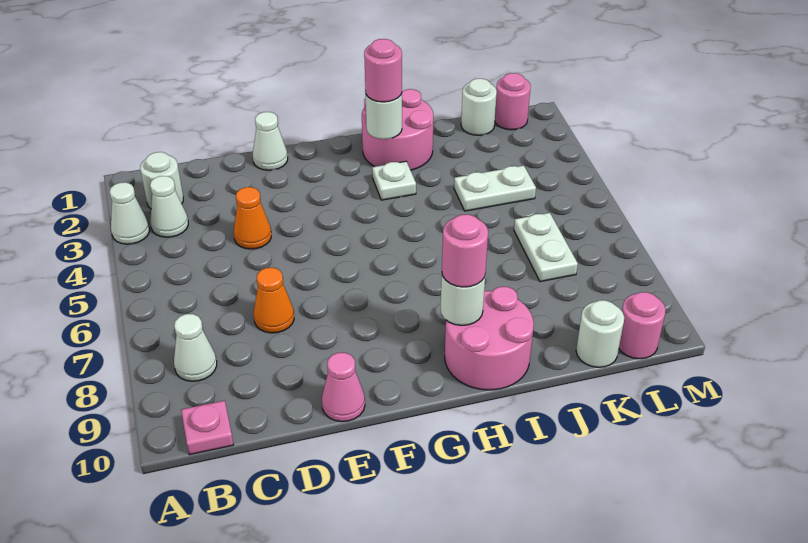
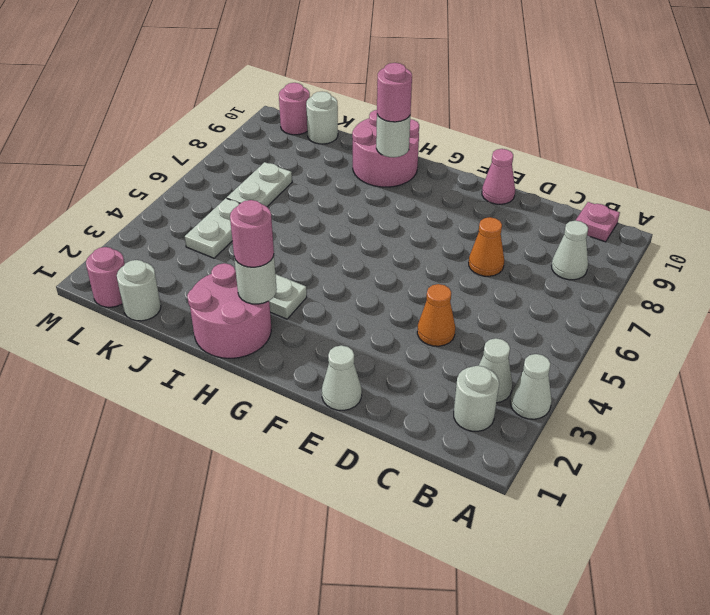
white 1x2 plate [454,166,536,211] -> white 1x2 plate turned to [185,198,240,258]

